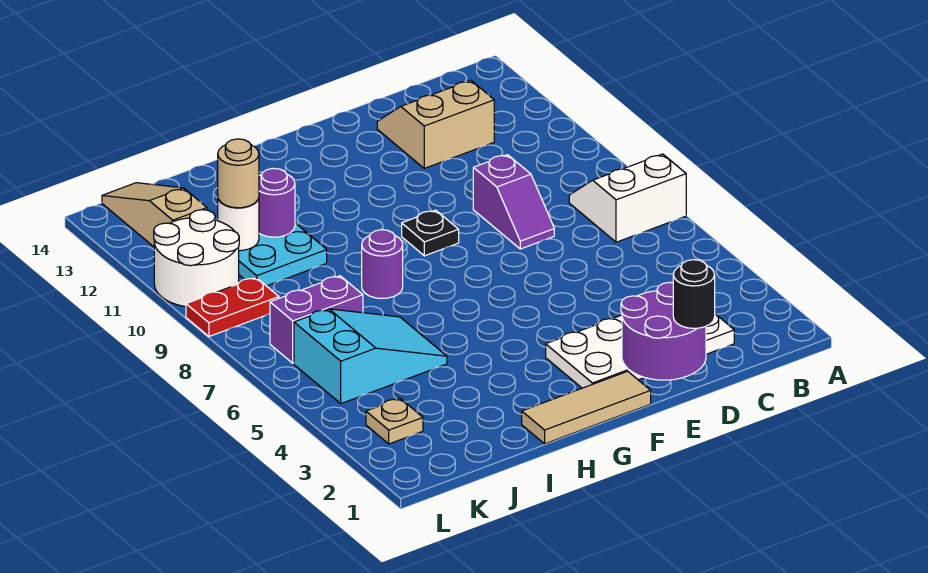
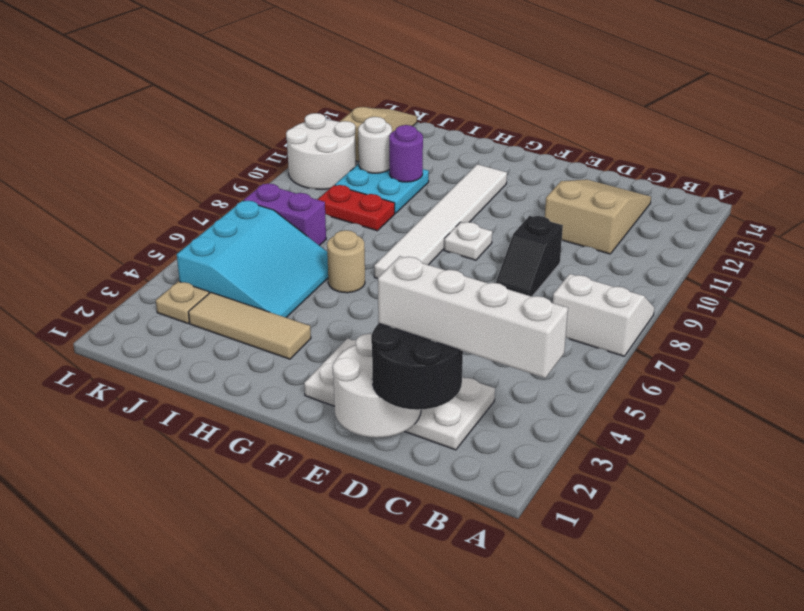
none -> white 1x4 brick [378,256,568,378]
tan 2x2 slope [377,80,494,168] -> tan 2x3 slope [544,179,651,254]
purple 2x2 round brick [621,282,706,380] -> white 2x2 round brick [332,334,421,438]
black 1x1 round brick [673,260,715,328] -> black 2x2 round brick [371,324,463,410]
purple 1x2 slope [473,155,554,249] -> black 1x2 slope [496,216,563,296]
tan 1x3 tile [522,371,651,444] -> tan 1x3 tile moved to [188,292,311,359]
black 1x1 plate [402,210,459,256] -> white 1x1 plate [444,222,492,260]
none -> white 1x6 tile [374,164,507,279]
purple 1x1 round brick [362,230,403,299] -> none
cyan 2x3 slope [294,309,447,404] -> cyan 3x3 slope [177,201,328,318]
tan 1x1 round brick [218,139,259,208] -> tan 1x1 round brick moved to [327,230,365,293]
red 1x2 plate [186,278,279,336] -> red 1x2 plate moved to [317,185,395,231]

